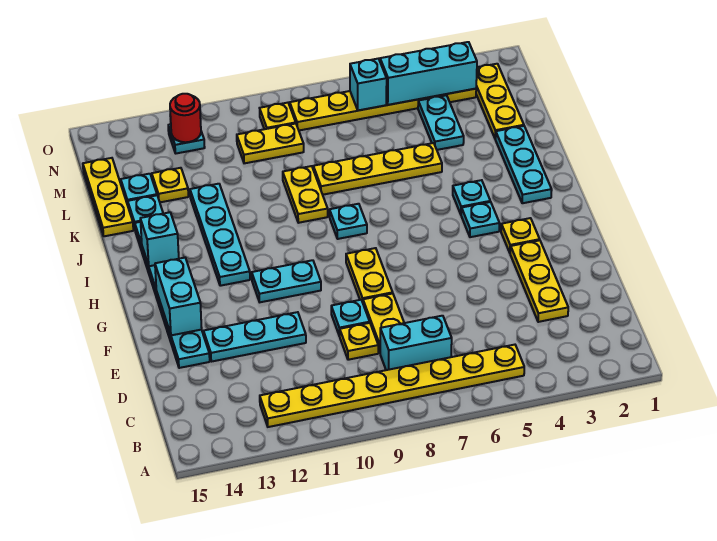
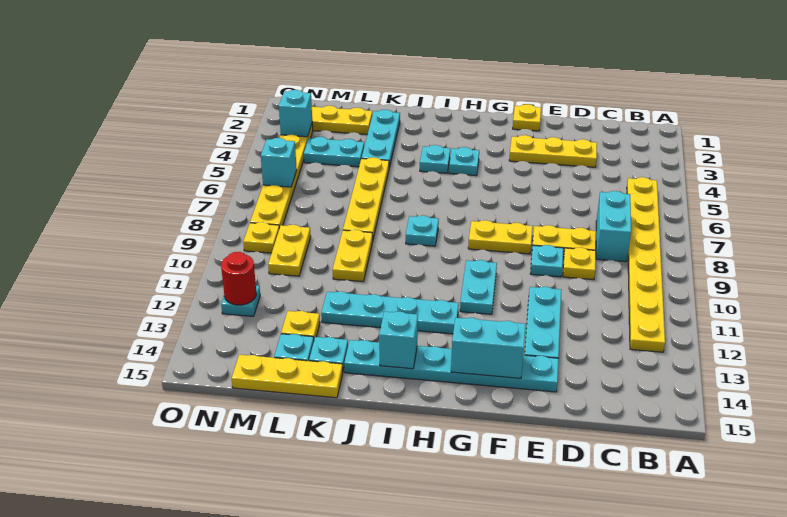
yellow 1x1 plate [501,218,540,253] -> yellow 1x1 plate moved to [513,104,541,131]
cyan 1x3 plate [495,126,552,203] -> cyan 1x3 plate turned to [362,110,400,167]
yellow 1x2 plate [283,166,328,223] -> yellow 1x2 plate turned to [333,230,373,282]
cyan 1x3 brick [380,42,477,105] -> cyan 1x1 brick [279,90,312,137]

